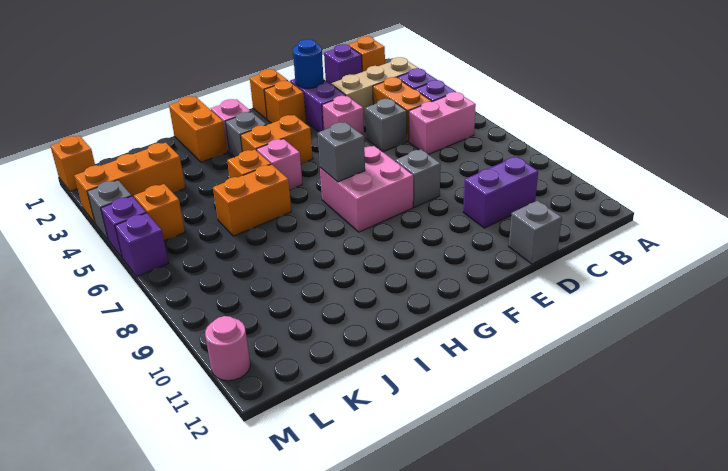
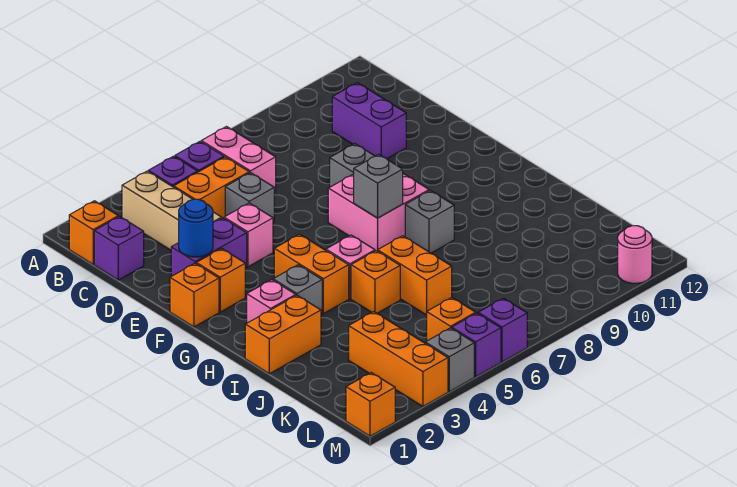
grey 1x1 brick [509,201,562,264] -> grey 1x1 brick moved to [405,190,454,253]

